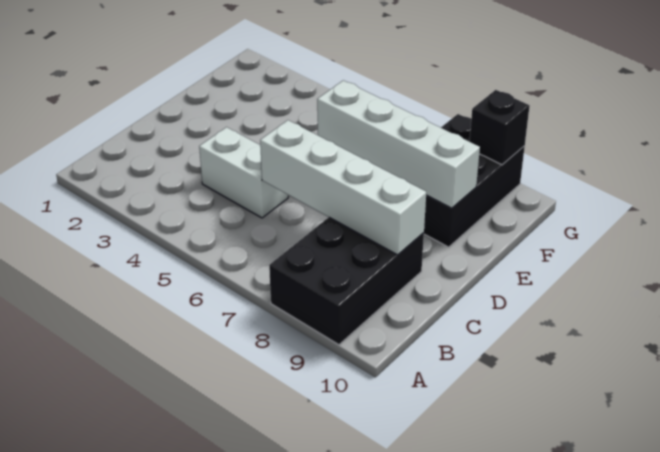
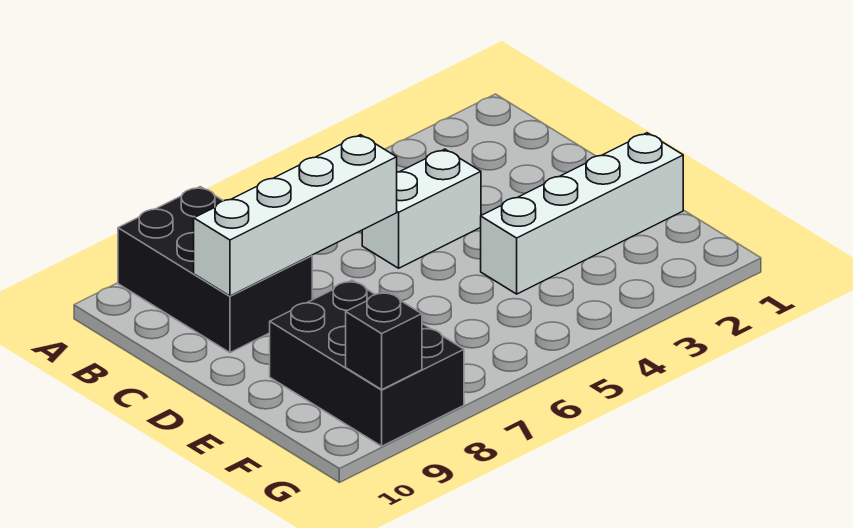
white 1x4 brick [317,80,480,208] -> white 1x4 brick moved to [481,133,683,294]

